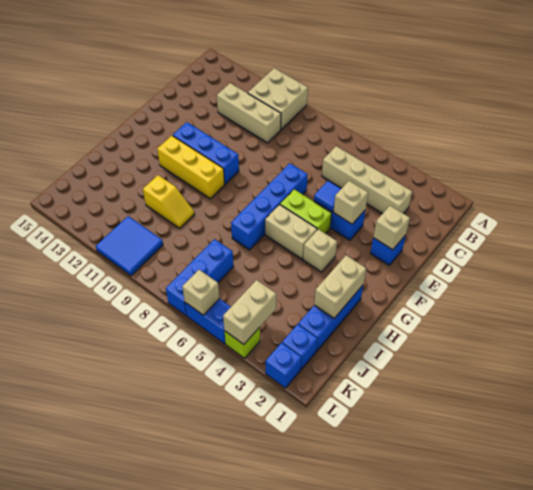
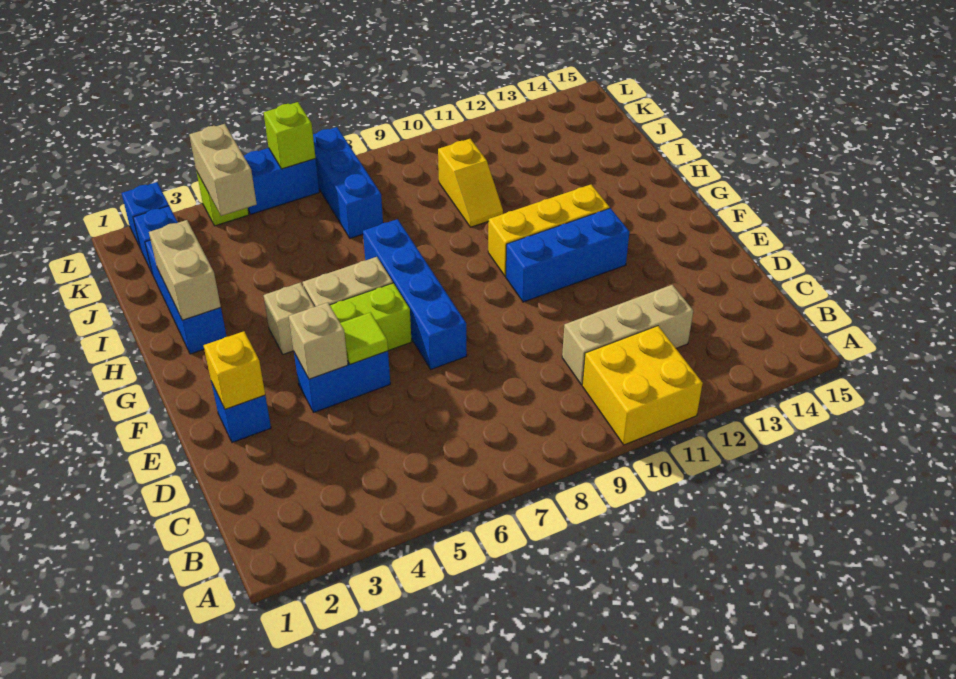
tan 2x2 brick [248,68,308,130] -> yellow 2x2 brick [582,326,703,445]
tan 1x4 brick [322,146,412,214] -> none
tan 1x1 brick [373,206,410,250] -> yellow 1x1 brick [204,331,265,409]
blue 1x1 tile [314,181,341,212] -> lime 1x1 tile [340,312,388,364]
yellow 1x2 slope [143,175,194,228] -> yellow 1x2 slope turned to [438,139,503,227]
blue 2x2 tile [96,216,163,276] -> none
tan 1x1 brick [182,270,220,315] -> lime 1x1 brick [264,102,315,169]

